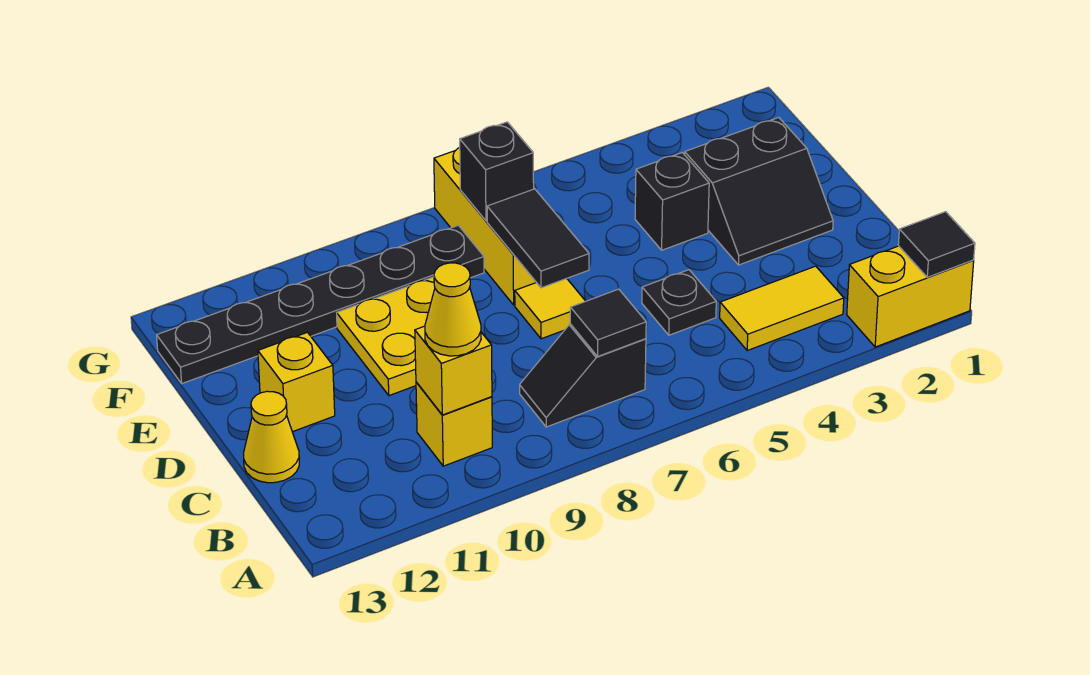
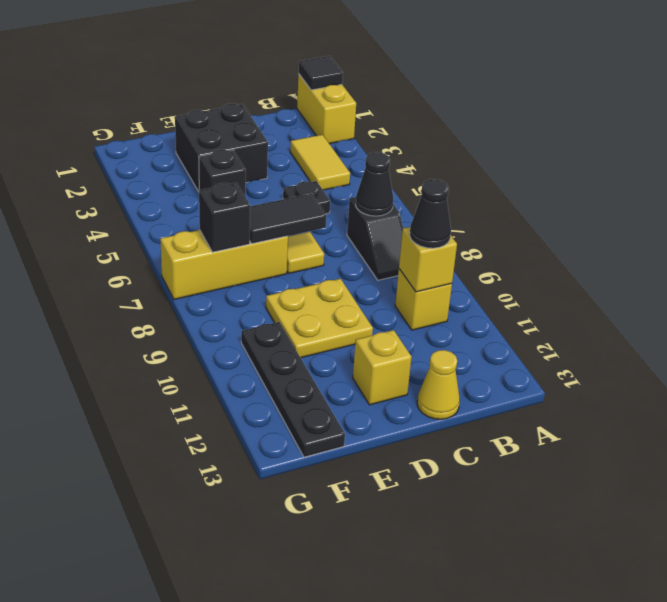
black 1x1 tile [570,289,646,356] -> black 1x1 cone [356,152,393,216]
yellow 1x1 cone [425,263,481,356] -> black 1x1 cone [410,179,451,248]
black 2x2 slope [685,118,833,265] -> black 2x2 brick [175,104,268,192]
black 1x6 plate [157,225,484,383] -> black 1x4 plate [241,322,345,457]

